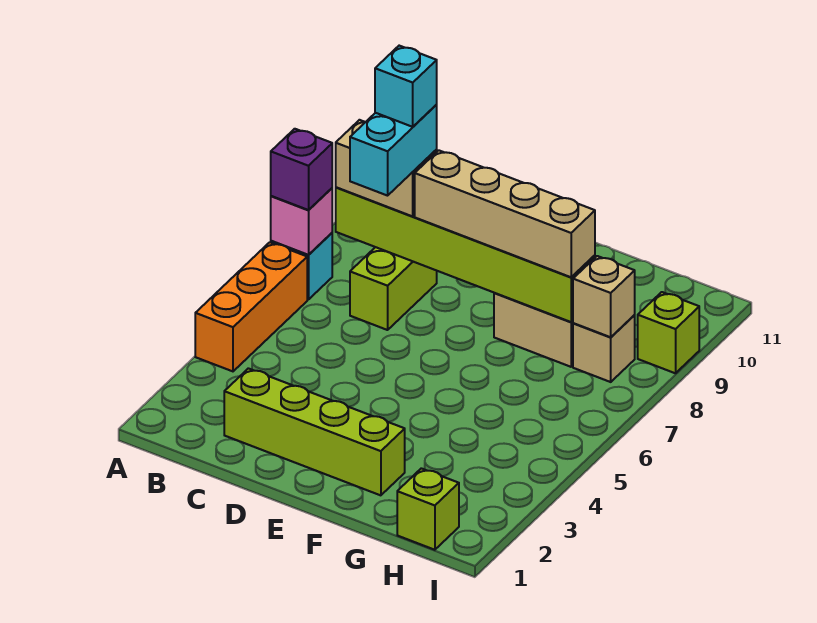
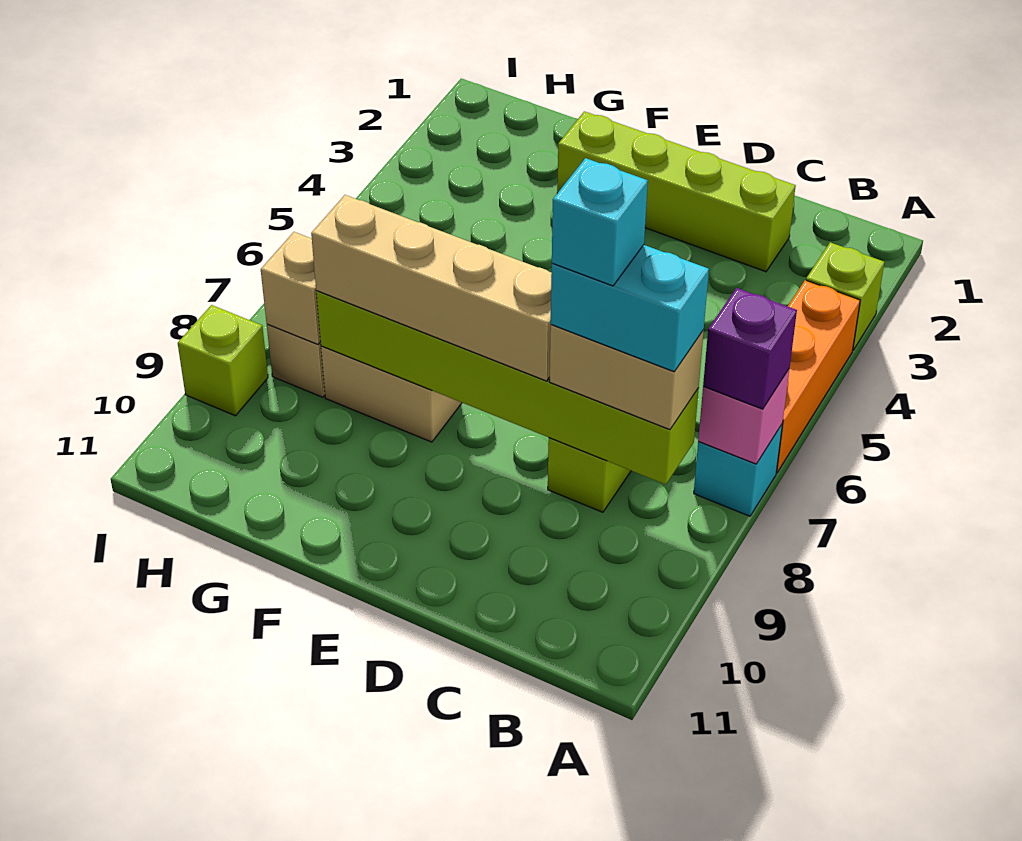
cyan 1x2 brick [350,105,437,196] -> cyan 1x2 brick turned to [551,245,709,372]
lime 1x1 brick [397,468,459,550] -> lime 1x1 brick moved to [806,242,884,350]

